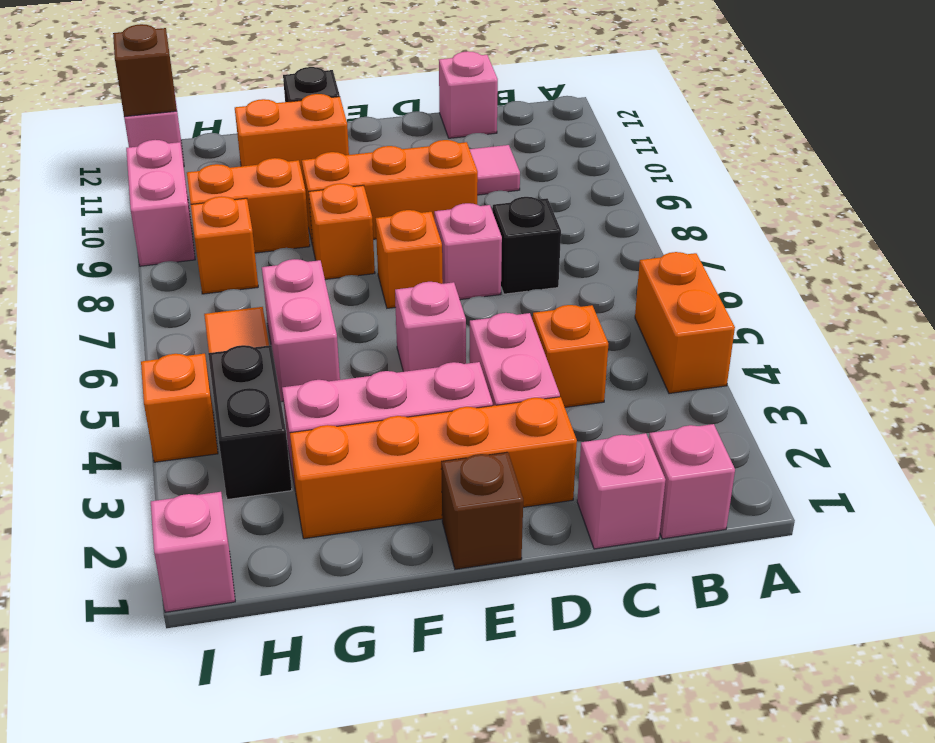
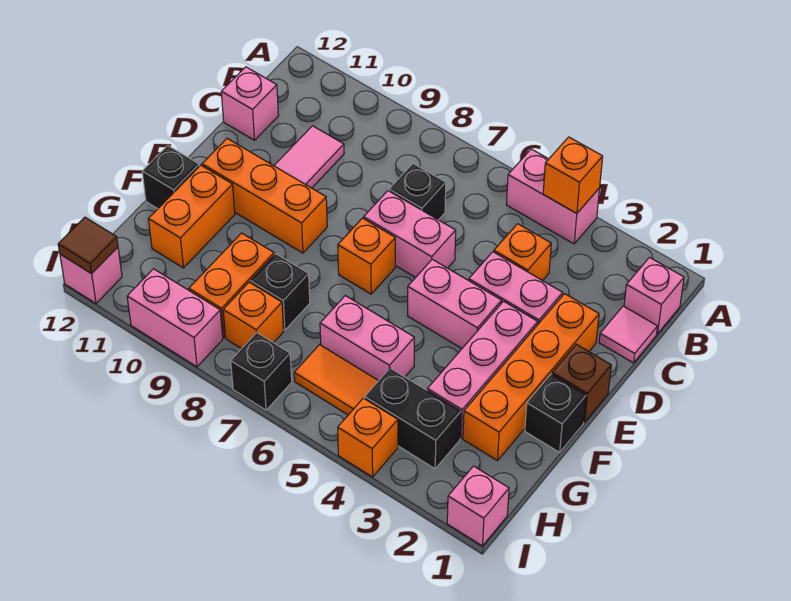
orange 1x2 brick [635,252,735,394] -> pink 1x2 brick [506,149,600,244]
pink 1x1 brick [577,433,666,549] -> pink 1x1 tile [599,306,658,363]
pink 1x1 brick [434,203,502,300] -> pink 1x2 brick [364,191,456,277]
orange 1x3 brick [302,140,478,245] -> orange 1x3 brick turned to [202,139,327,253]
pink 1x1 brick [395,282,466,372] -> pink 1x2 brick [408,259,502,348]
none -> black 1x1 brick [525,374,586,452]
orange 1x1 brick [309,183,375,279] -> orange 1x1 brick moved to [543,137,603,213]
none -> black 1x1 brick [250,254,310,330]
none -> black 1x1 brick [231,333,292,410]
brown 1x1 brick [113,24,177,117] -> brown 1x1 tile [58,217,118,274]

